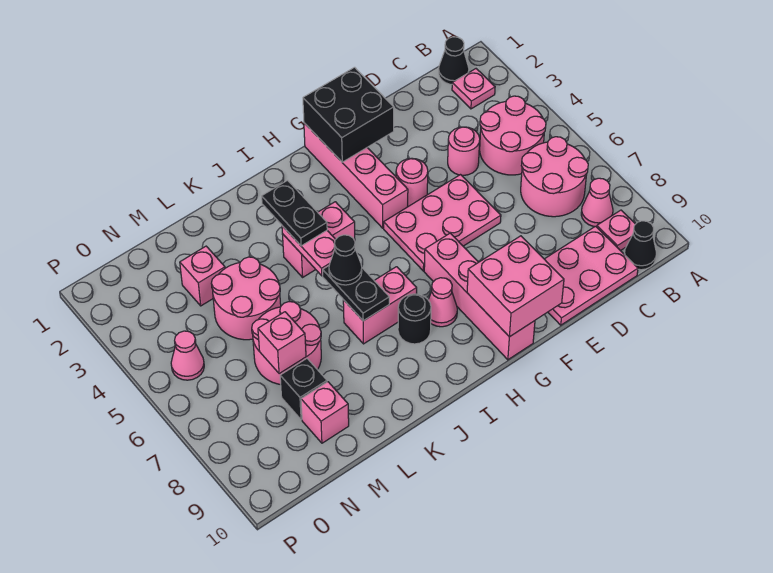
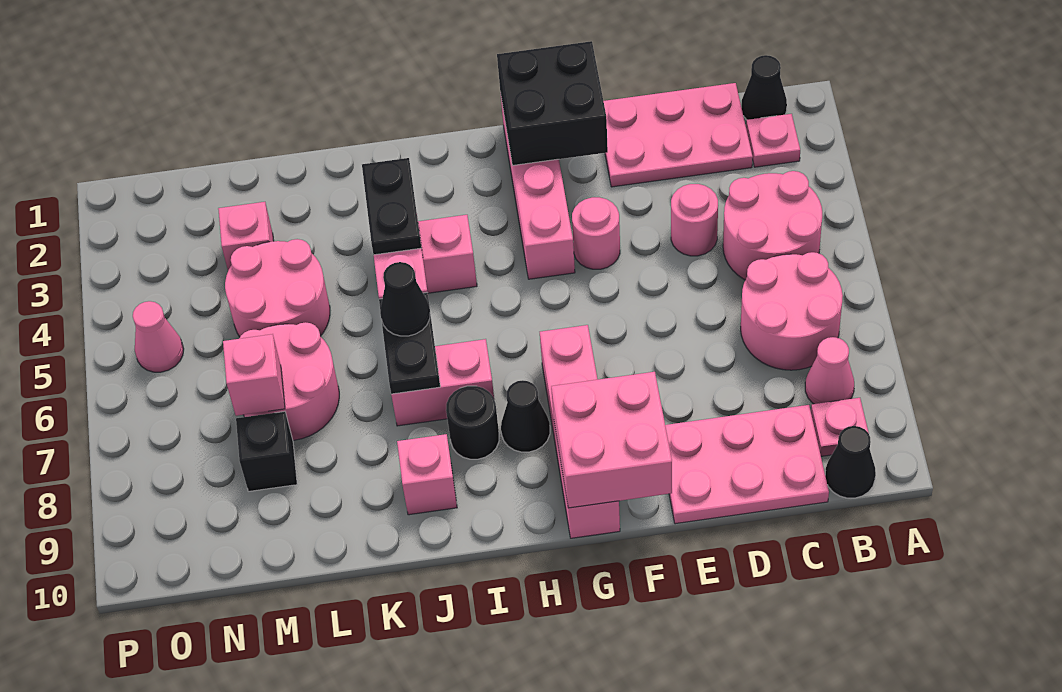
pink 2x3 plate [384,175,501,271] -> pink 2x3 plate moved to [604,83,753,187]
pink 1x1 cone [428,278,457,327] -> black 1x1 cone [501,380,550,452]
pink 1x1 brick [301,382,349,443] -> pink 1x1 brick moved to [397,434,457,515]

